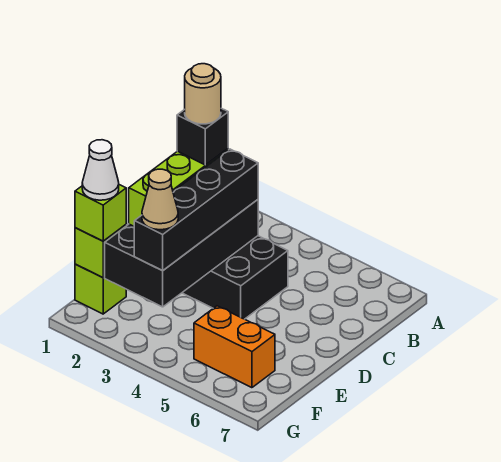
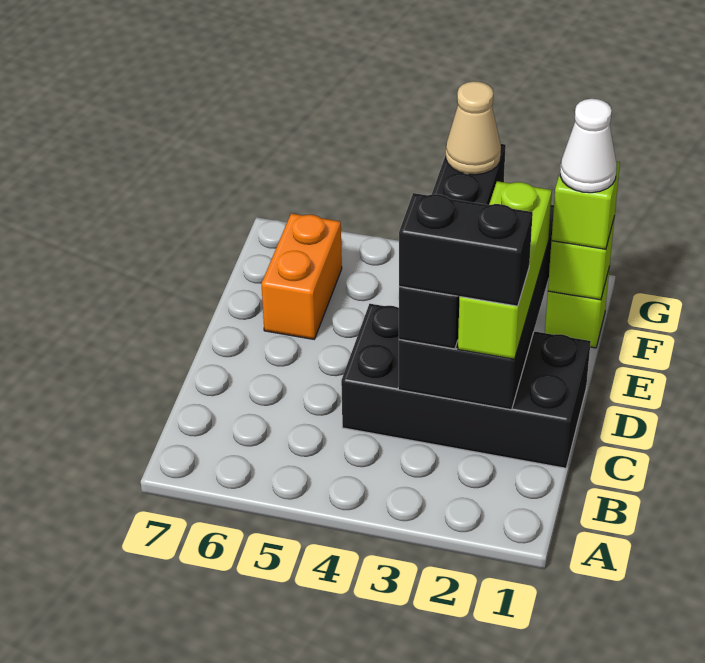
black 1x1 brick [177,108,228,165] -> black 1x2 brick [399,193,533,306]
tan 1x1 round brick [185,64,221,124] -> none
orange 1x2 brick [194,306,275,388] -> orange 1x2 brick turned to [261,213,342,339]

